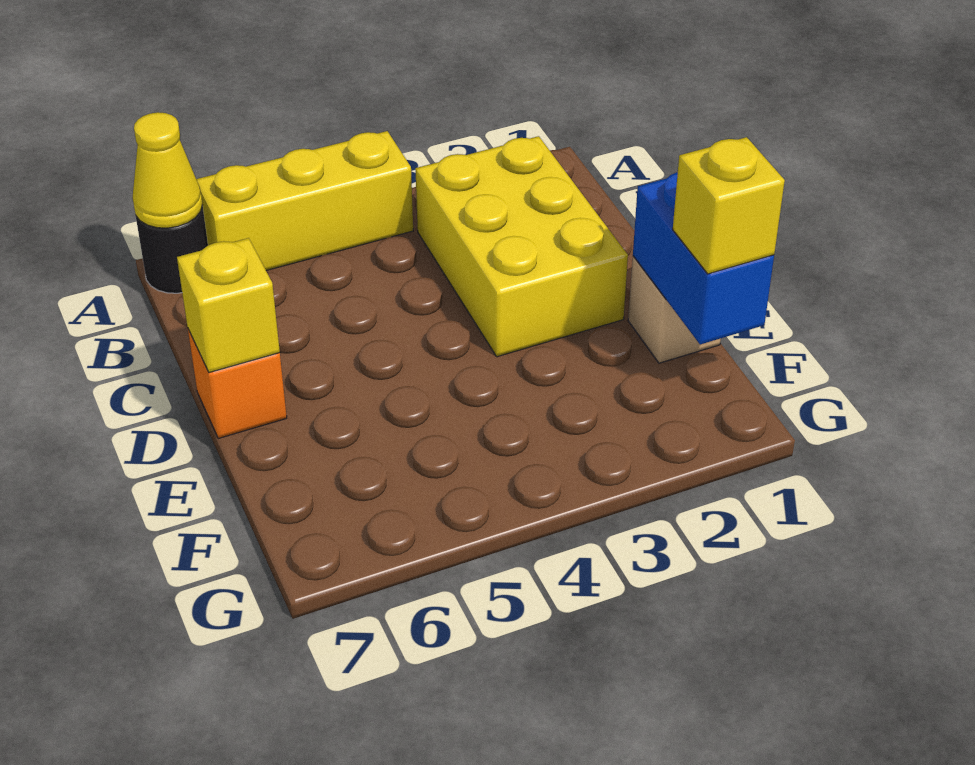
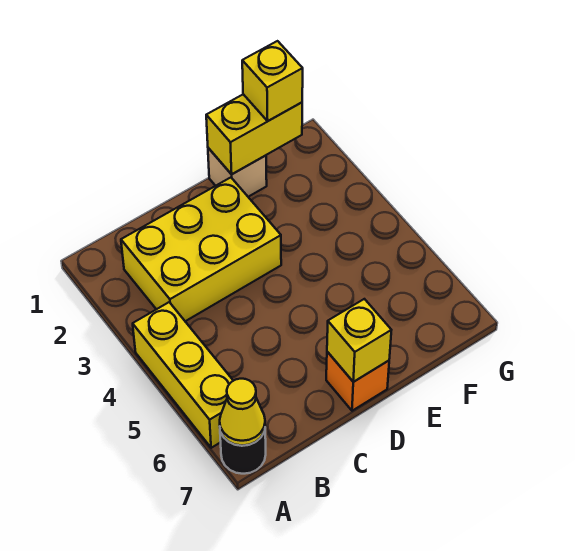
blue 1x2 brick [633,172,774,345] -> yellow 1x2 brick [206,94,302,174]

